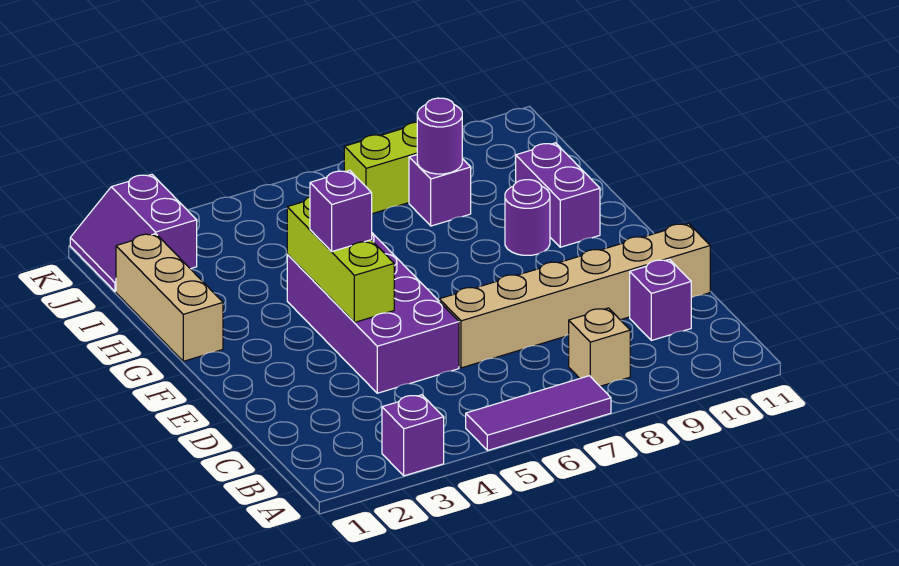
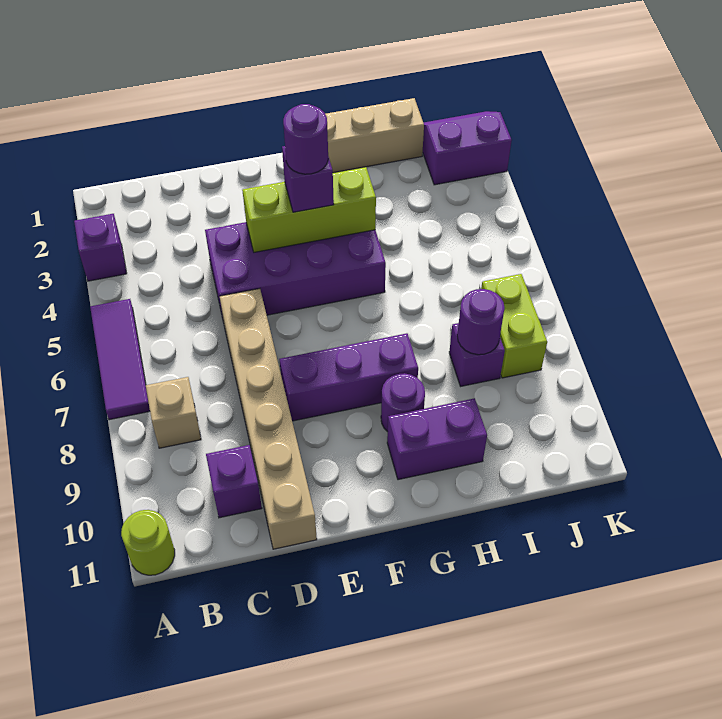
none -> lime 1x1 round brick [121,510,175,575]
none -> purple 1x3 brick [279,333,418,421]
none -> purple 1x1 round brick [283,104,328,174]

